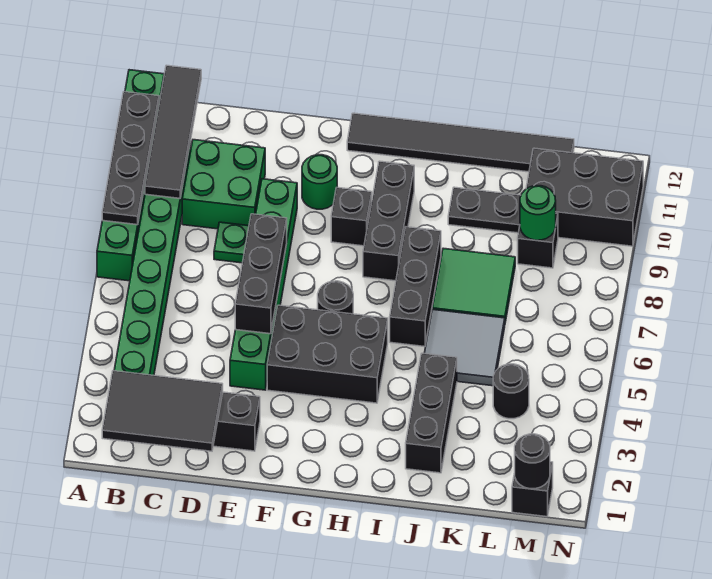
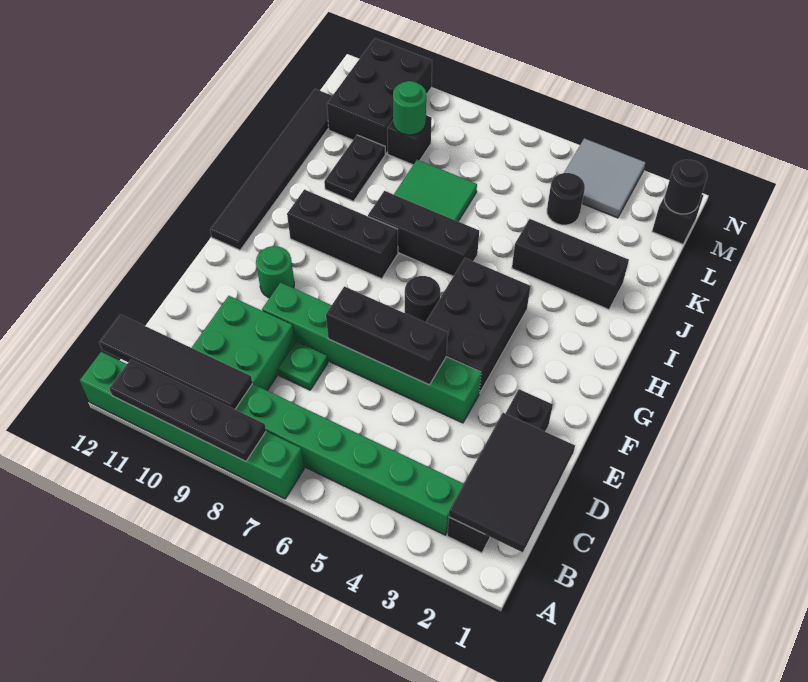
black 1x1 brick [331,188,372,246] -> none
grey 2x2 tile [424,309,505,386] -> grey 2x2 tile moved to [564,138,646,218]

